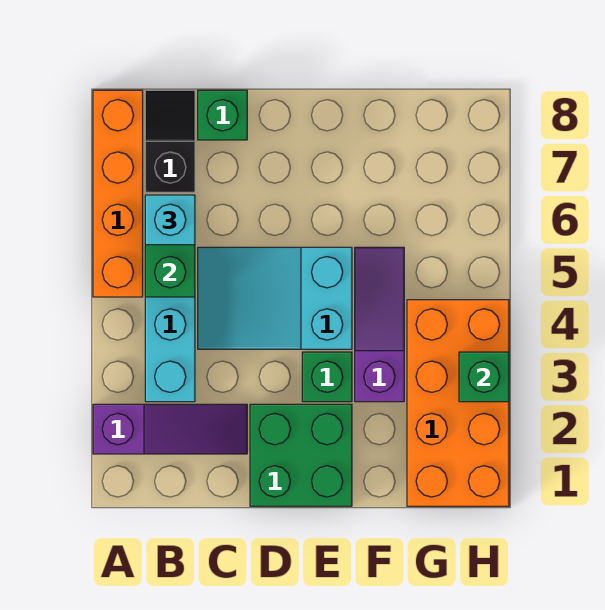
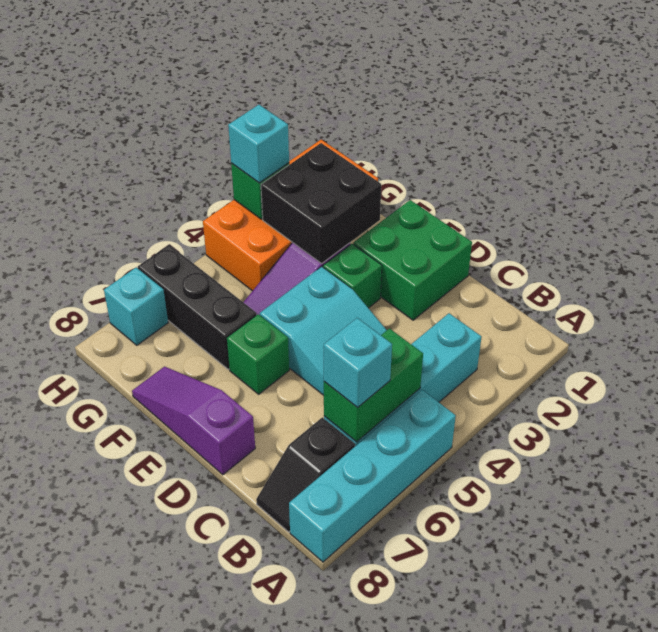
purple 1x3 slope [93,404,247,454] -> purple 1x3 slope moved to [132,367,255,475]
orange 1x4 brick [93,90,143,297] -> cyan 1x4 brick [289,390,456,562]
green 1x1 brick [198,90,247,140] -> green 1x1 brick moved to [227,314,289,394]
none -> black 2x2 brick [261,143,381,263]
none -> black 1x3 brick [138,245,257,369]
none -> cyan 1x1 brick [228,105,289,183]
none -> cyan 1x1 brick [104,268,168,345]

